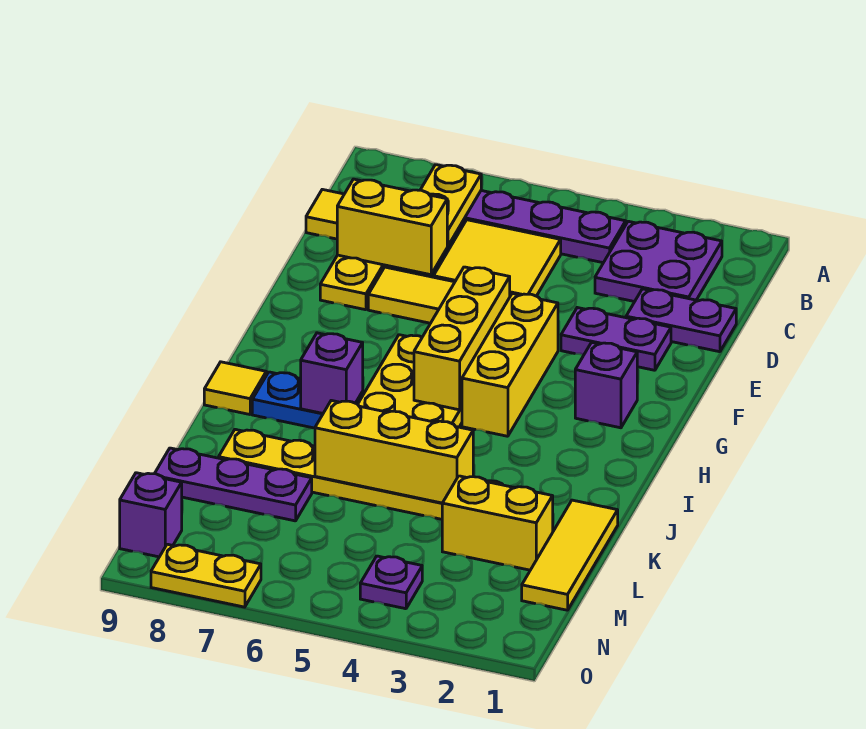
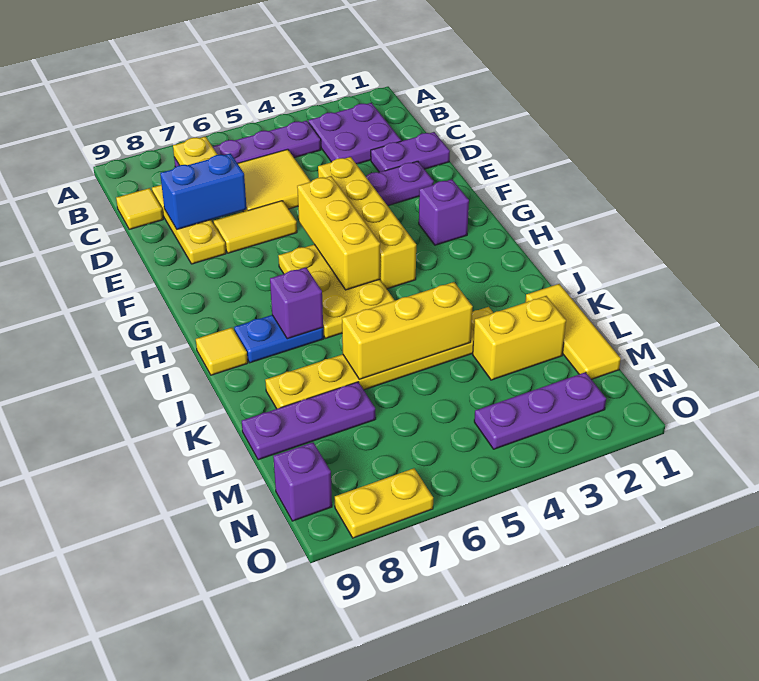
yellow 1x2 brick [337,179,447,275] -> blue 1x2 brick [160,153,247,229]
yellow 1x3 brick [462,293,558,436] -> yellow 1x4 brick [318,157,416,289]
purple 1x1 plate [360,556,422,609] -> purple 1x3 plate [474,372,606,449]

